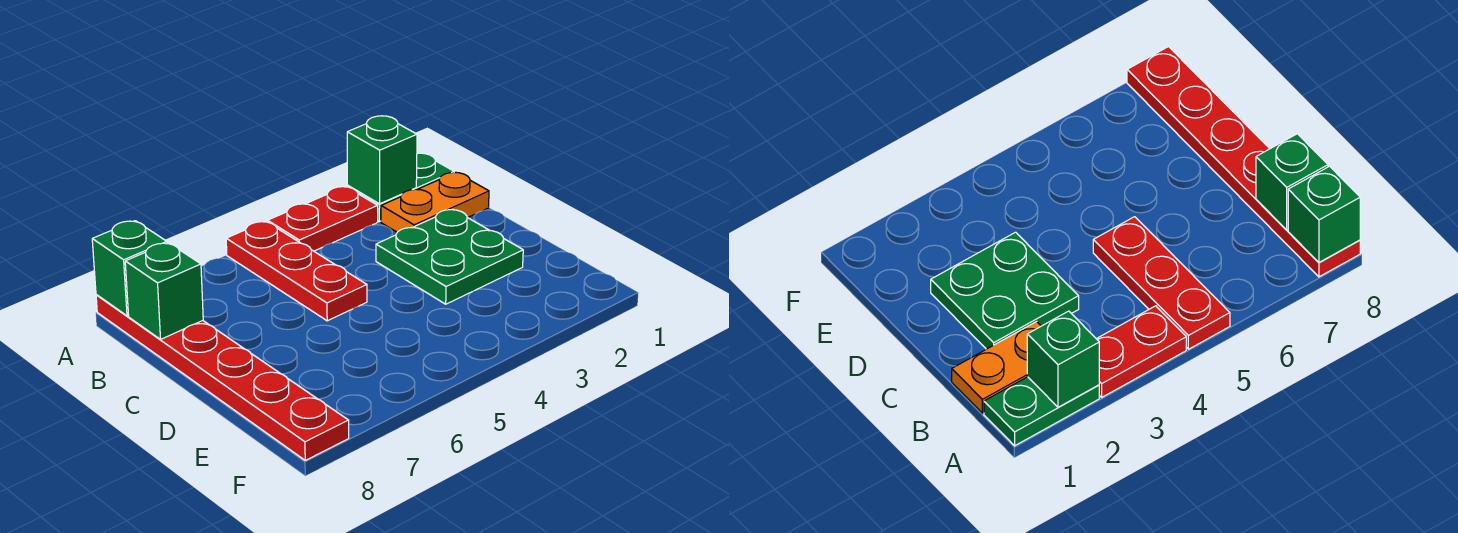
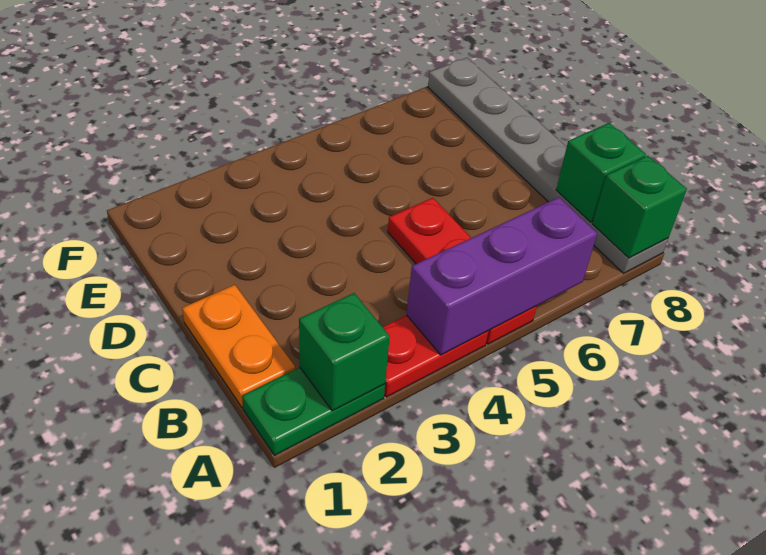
none -> purple 1x3 brick [406,197,597,355]
red 1x6 plate [96,295,349,460] -> grey 1x6 plate [428,58,668,273]
orange 1x2 plate [381,172,489,232] -> orange 1x2 plate turned to [182,285,295,408]
green 2x2 plate [376,209,523,304] -> none

